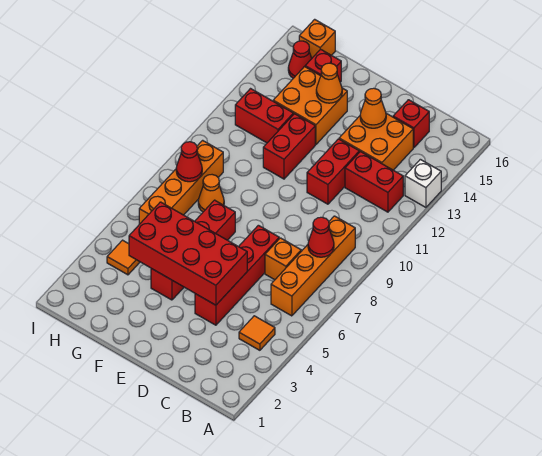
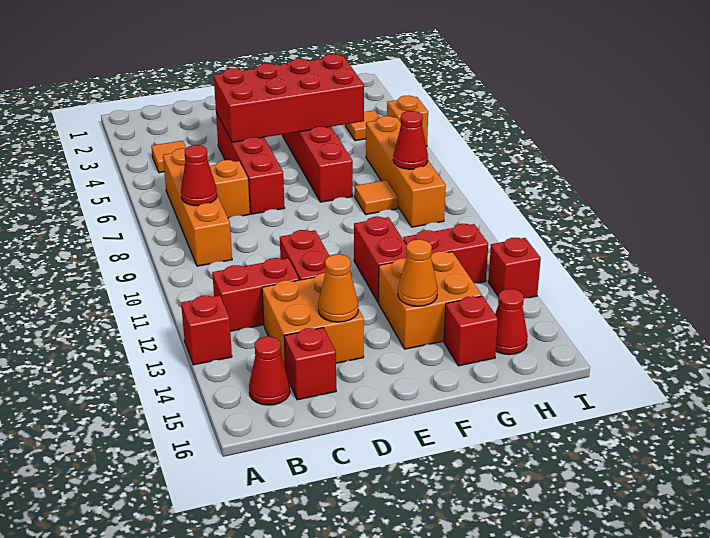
white 1x1 brick [405,159,441,207] -> red 1x1 brick [181,295,232,365]
none -> red 1x1 cone [249,337,290,405]
orange 1x1 cone [198,175,224,212] -> orange 1x1 tile [355,180,398,215]
orange 1x1 brick [299,19,335,58] -> orange 1x1 brick moved to [387,95,428,147]
none -> red 1x1 brick [488,238,541,298]

